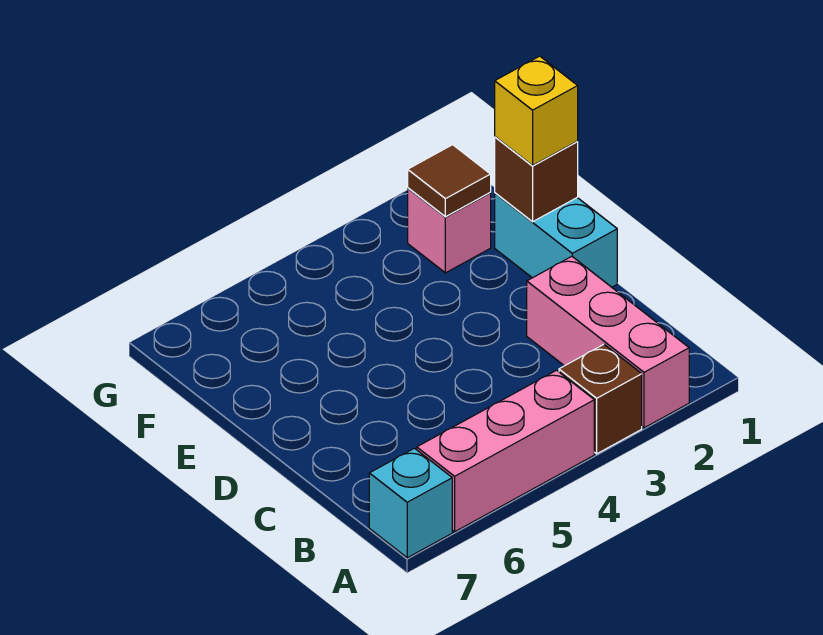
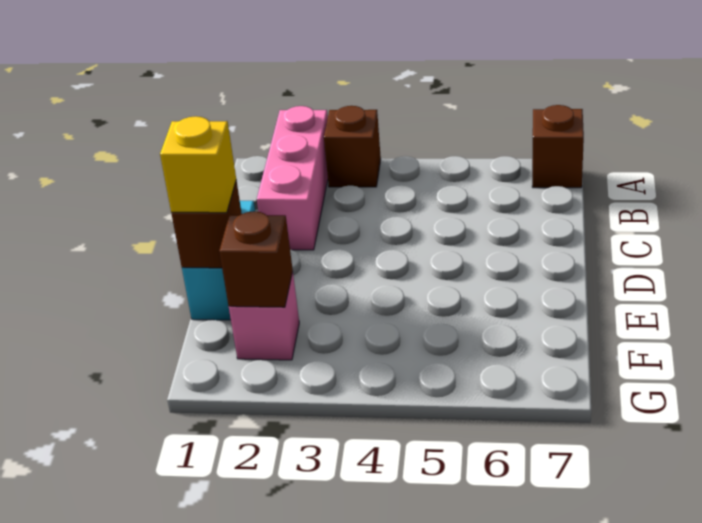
pink 1x3 brick [417,370,594,532] -> none
cyan 1x1 brick [369,448,452,558] -> brown 1x1 brick [532,105,584,188]
brown 1x1 tile [408,145,491,217] -> brown 1x1 brick [219,211,293,307]

